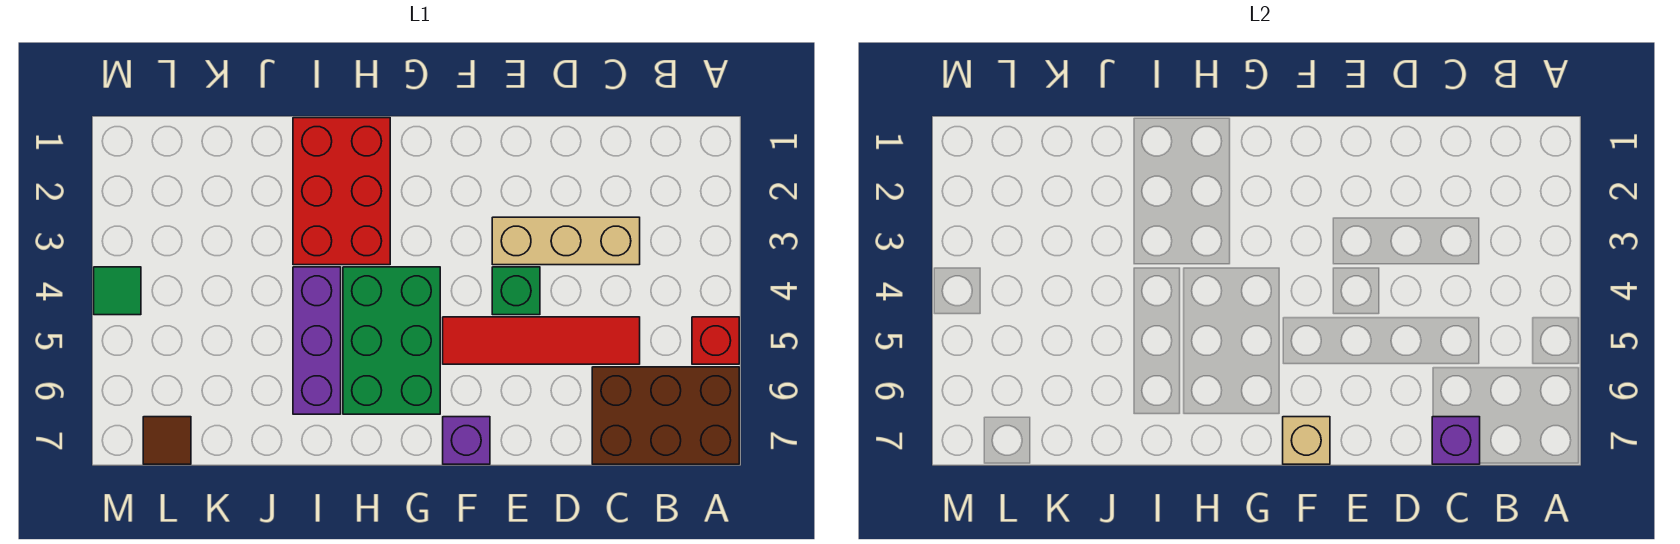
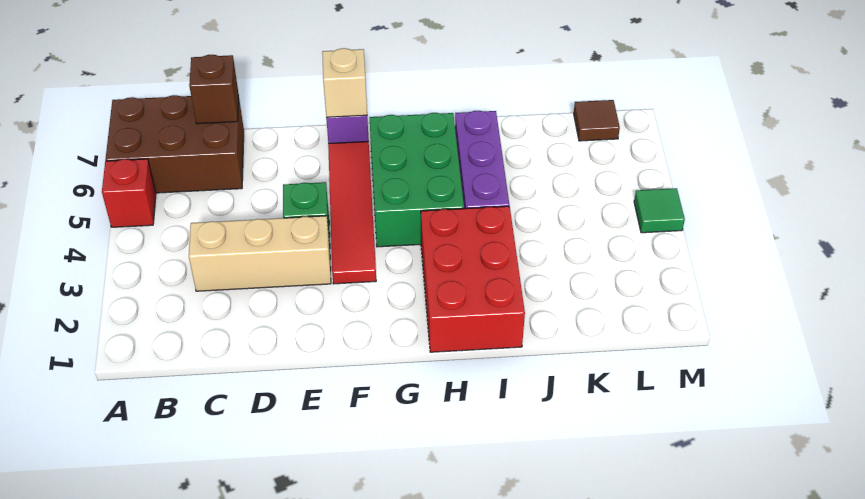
red 1x4 tile [443,317,640,364] -> red 1x4 tile turned to [328,141,376,284]
purple 1x1 brick [1432,417,1480,464] -> brown 1x1 brick [189,55,239,124]

